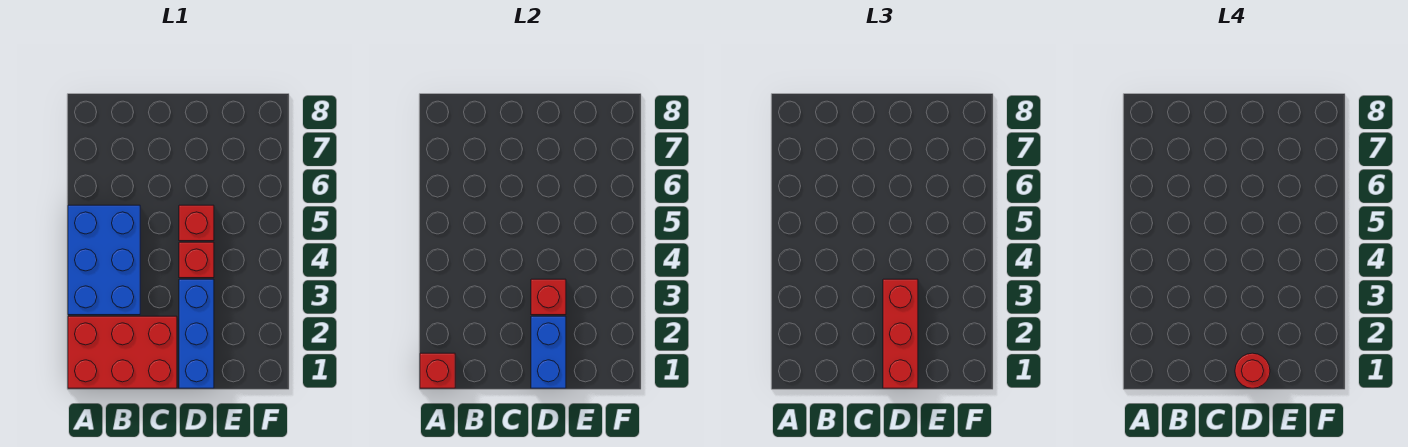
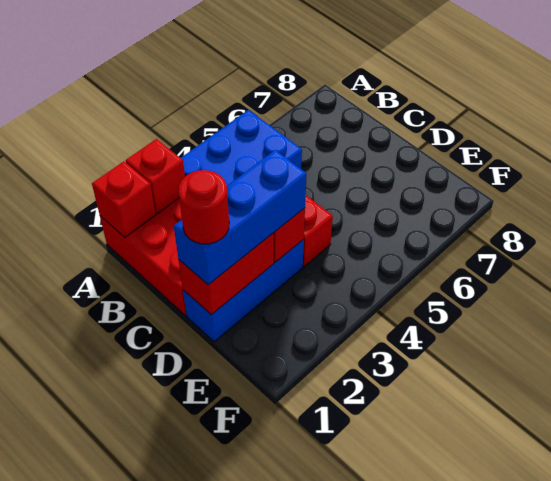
blue 1x2 brick [531,316,566,388] -> red 1x2 brick [179,233,274,315]
red 1x3 brick [883,279,918,388] -> blue 1x3 brick [174,150,306,285]
red 1x1 brick [179,205,214,241] -> red 1x1 brick moved to [126,139,185,214]

